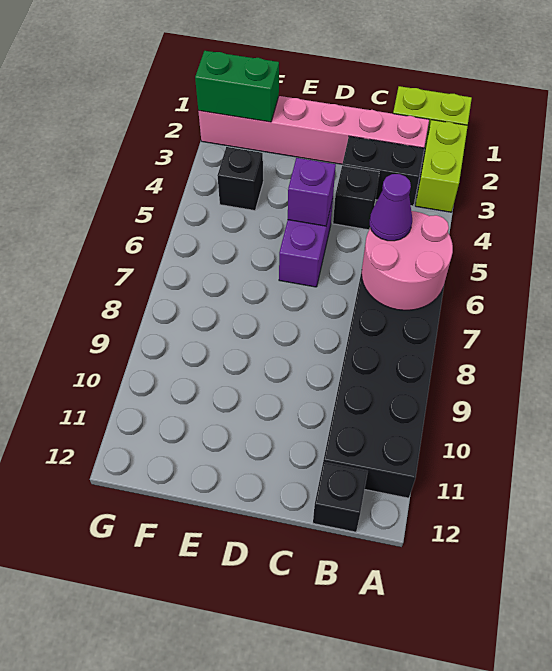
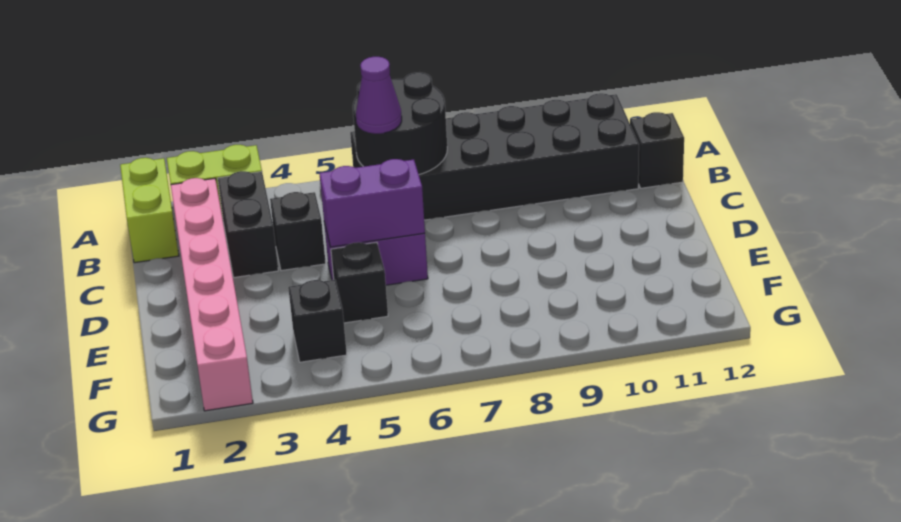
pink 2x2 round brick [362,211,453,310] -> black 2x2 round brick [353,72,447,175]
purple 1x1 brick [288,158,336,226] -> purple 1x2 brick [319,159,425,247]
none -> black 1x1 brick [331,242,388,323]
green 1x2 brick [195,51,279,122] -> none

